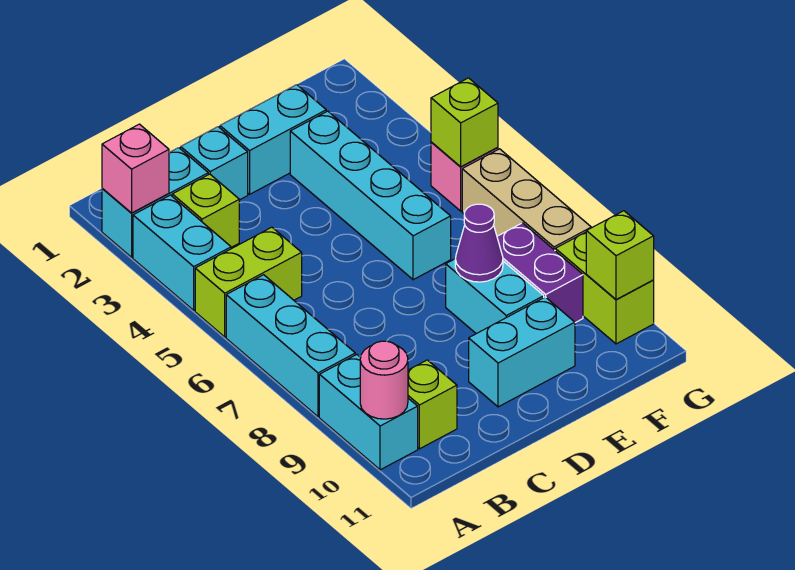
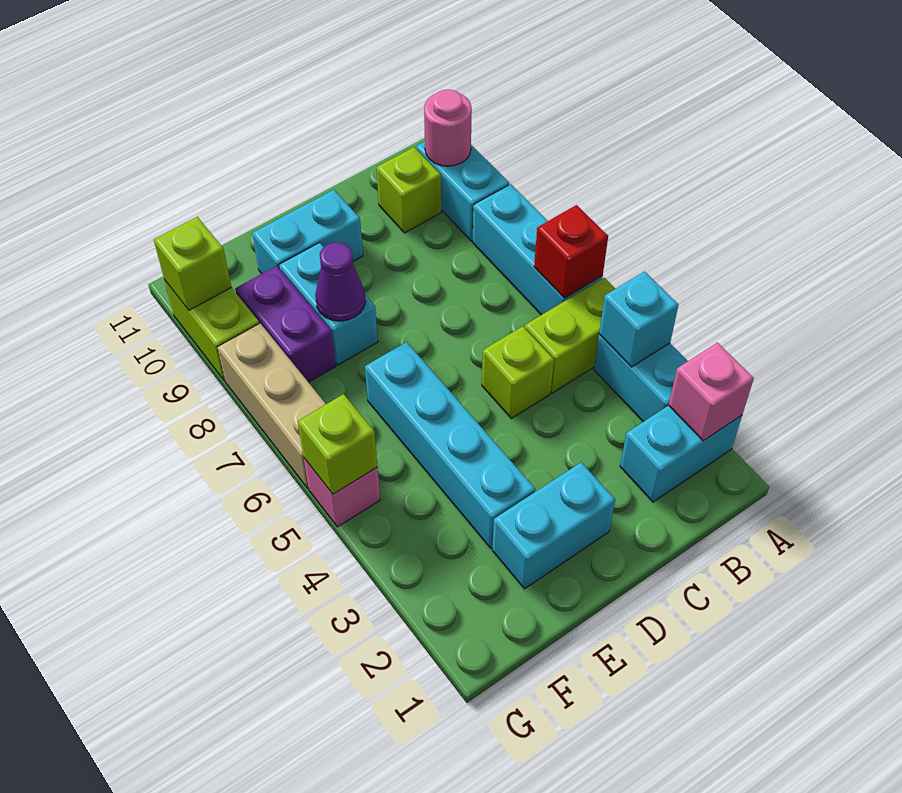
none -> red 1x1 brick [534,205,608,298]
lime 1x1 brick [172,174,239,247] -> lime 1x1 brick moved to [482,326,554,418]
cyan 1x1 brick [181,127,248,200] -> cyan 1x1 brick moved to [599,272,678,367]

